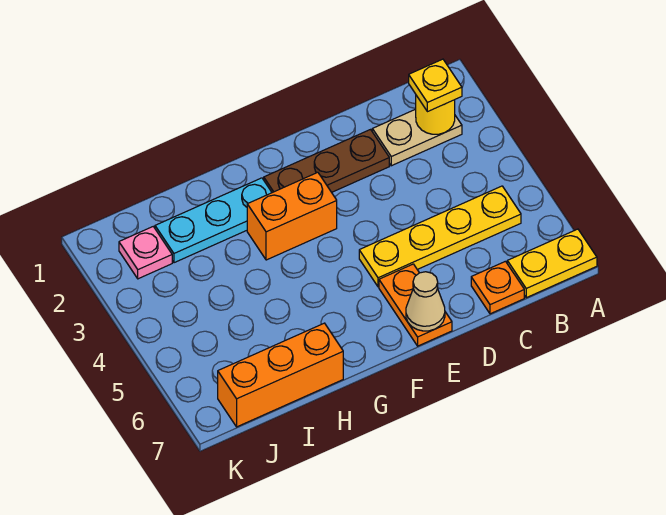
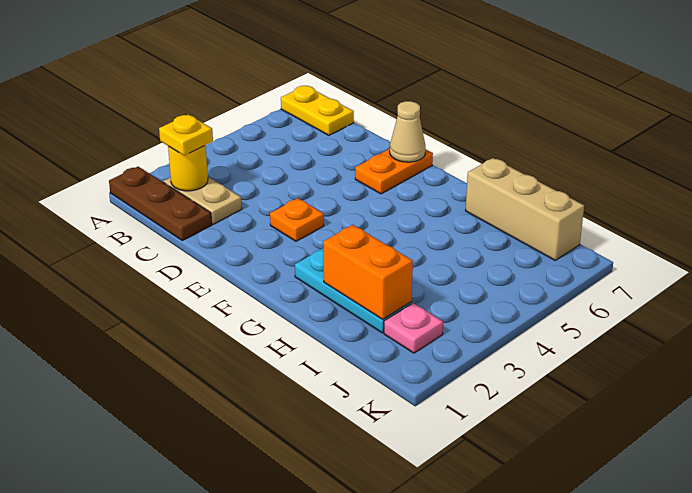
yellow 1x4 plate [359,186,521,287] -> none
orange 1x1 plate [471,261,524,314] -> orange 1x1 plate moved to [270,198,324,241]
brown 1x3 plate [264,130,389,193] -> brown 1x3 plate moved to [109,167,212,241]
orange 1x2 brick [247,172,337,260] -> orange 1x2 brick moved to [323,225,413,319]
orange 1x3 brick [218,323,343,427] -> tan 1x3 brick [466,158,584,260]

